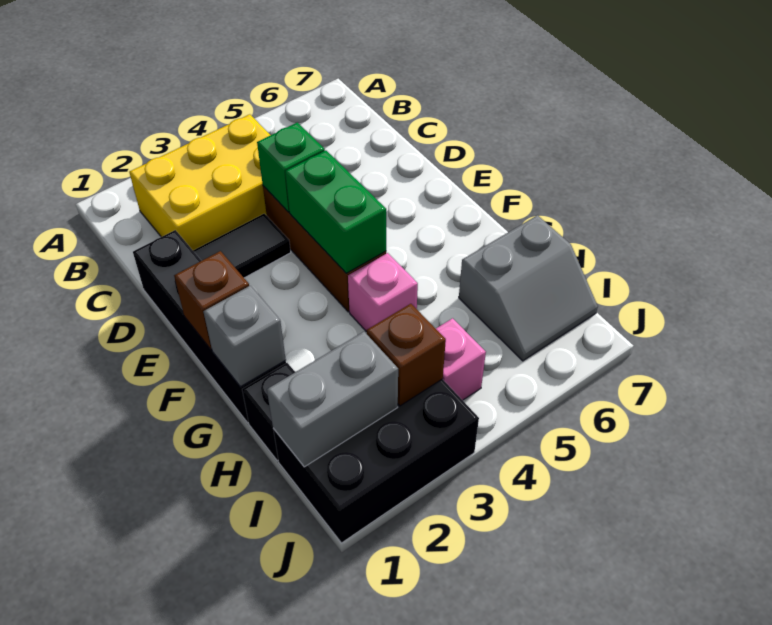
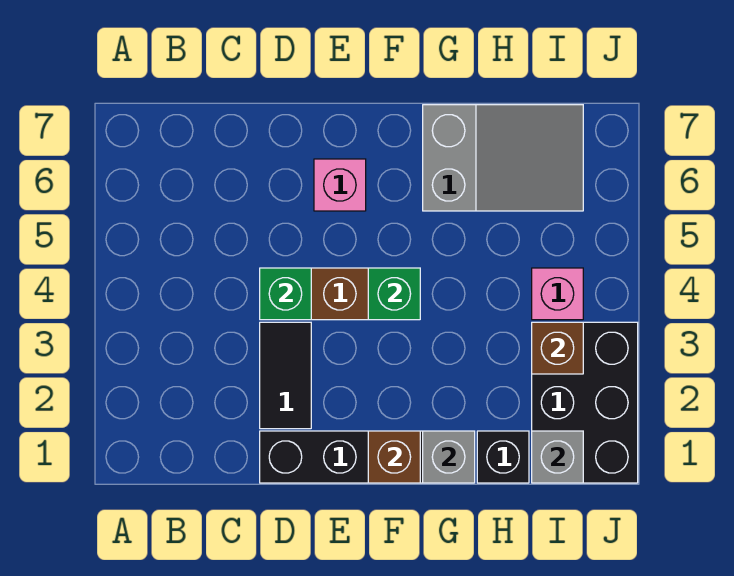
yellow 2x3 brick [129,114,270,250] -> none
green 1x2 brick [285,150,386,273] -> green 1x1 brick [368,268,420,320]
pink 1x1 brick [348,253,418,331] -> pink 1x1 brick moved to [314,159,366,211]
grey 2x2 slope [459,215,598,361] -> grey 2x3 slope [423,105,583,211]
grey 1x2 brick [267,332,398,467] -> grey 1x1 brick [532,431,583,483]

